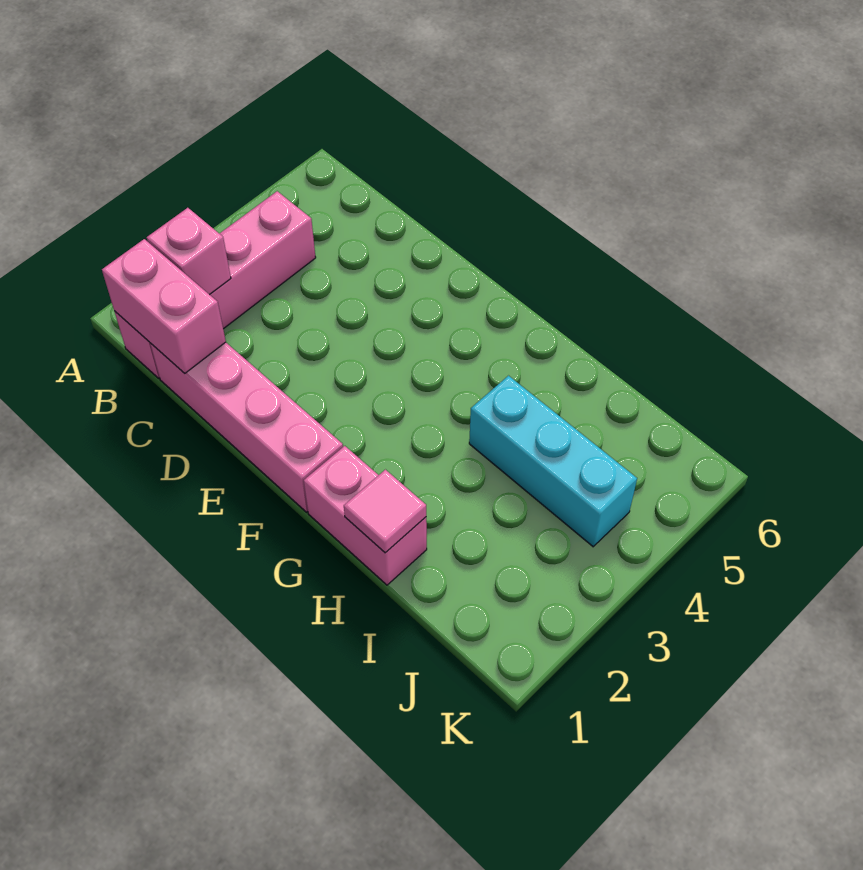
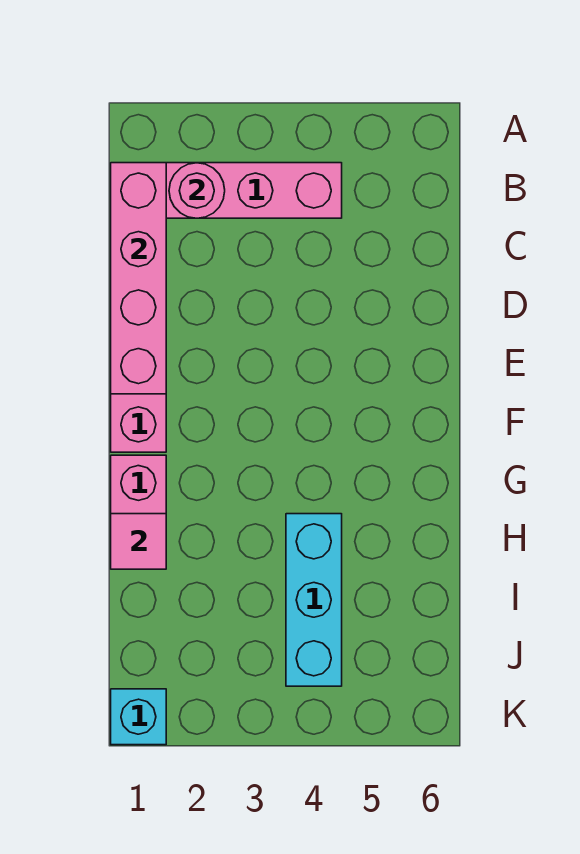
pink 1x2 brick [102,239,226,373] -> pink 1x4 brick [111,163,166,394]
pink 1x1 brick [147,208,231,295] -> pink 1x1 round brick [169,163,225,218]
none -> cyan 1x1 brick [111,689,166,745]

